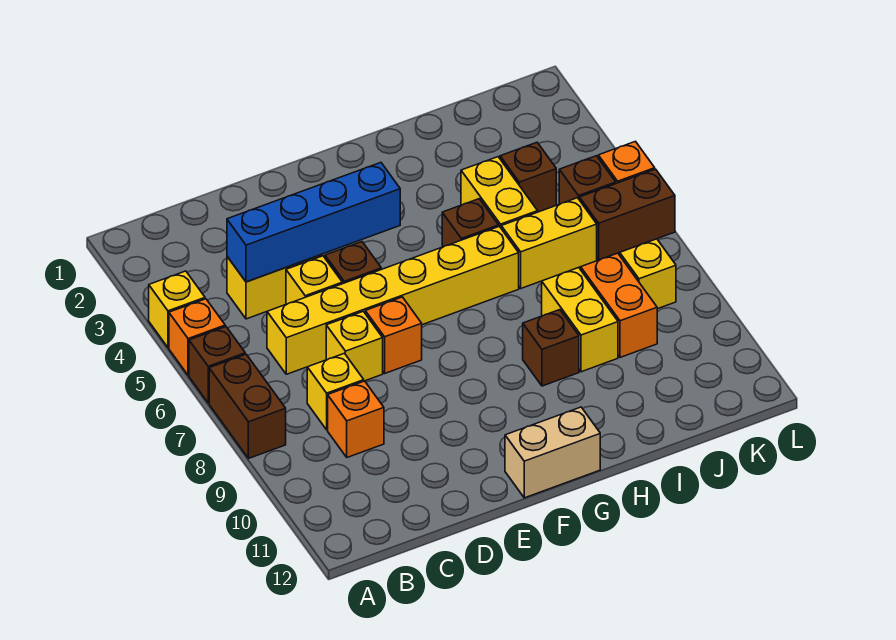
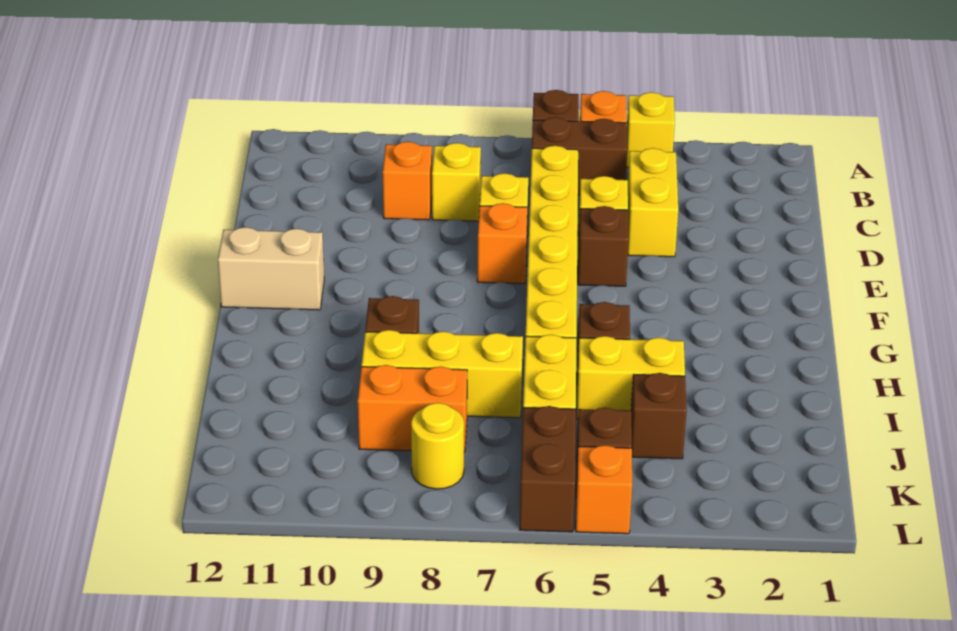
brown 1x2 brick [209,354,286,459] -> brown 1x2 brick moved to [532,117,627,195]
blue 1x4 brick [227,163,400,282] -> none
tan 1x2 brick [505,407,600,498] -> tan 1x2 brick turned to [218,227,324,310]
yellow 1x2 brick [542,268,618,372] -> yellow 1x3 brick [362,330,523,418]
yellow 1x1 brick [620,239,676,309] -> yellow 1x1 round brick [411,403,464,489]

